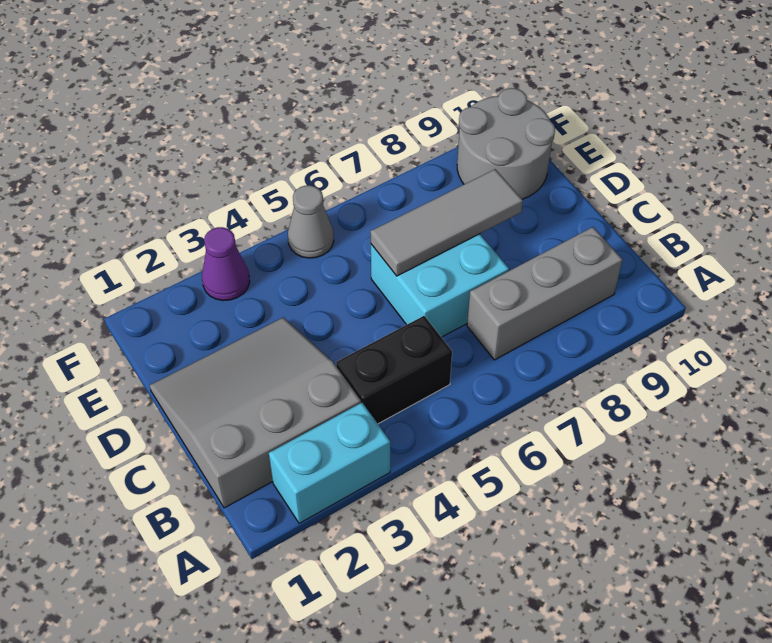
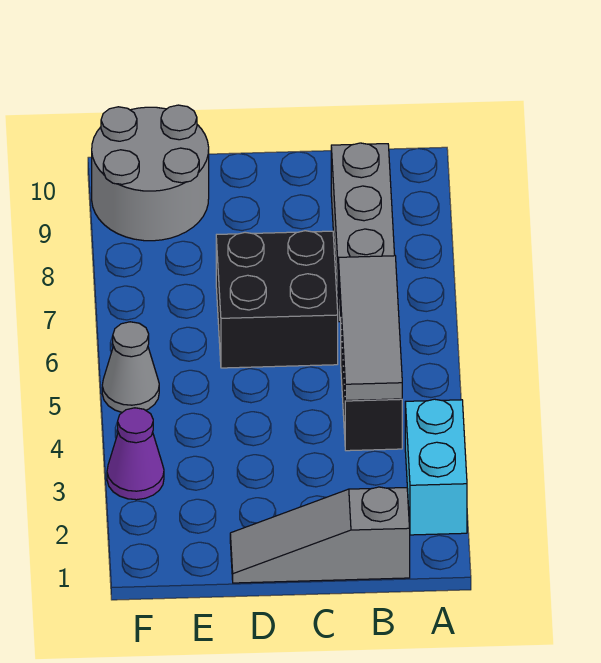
grey 3x3 slope [150,317,361,508] -> grey 1x3 slope [230,487,410,583]
cyan 2x2 brick [371,234,509,337] -> black 2x2 brick [216,231,338,368]
grey 1x3 tile [370,169,523,276] -> grey 1x3 tile moved to [338,256,402,401]

